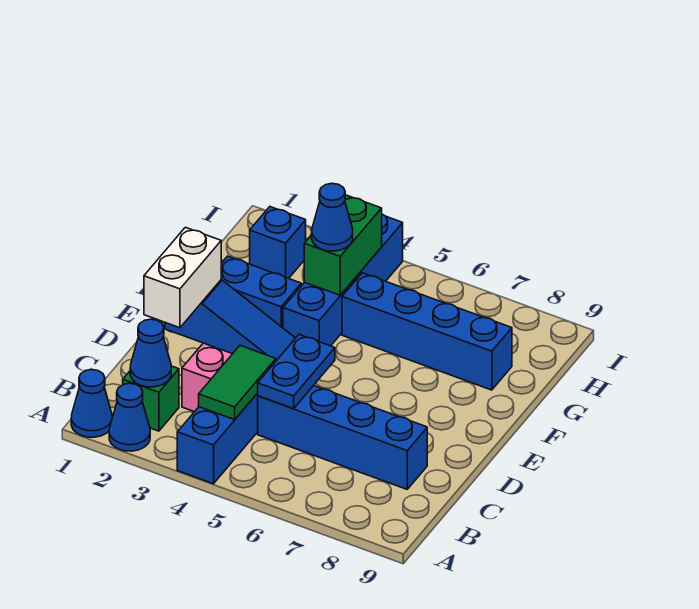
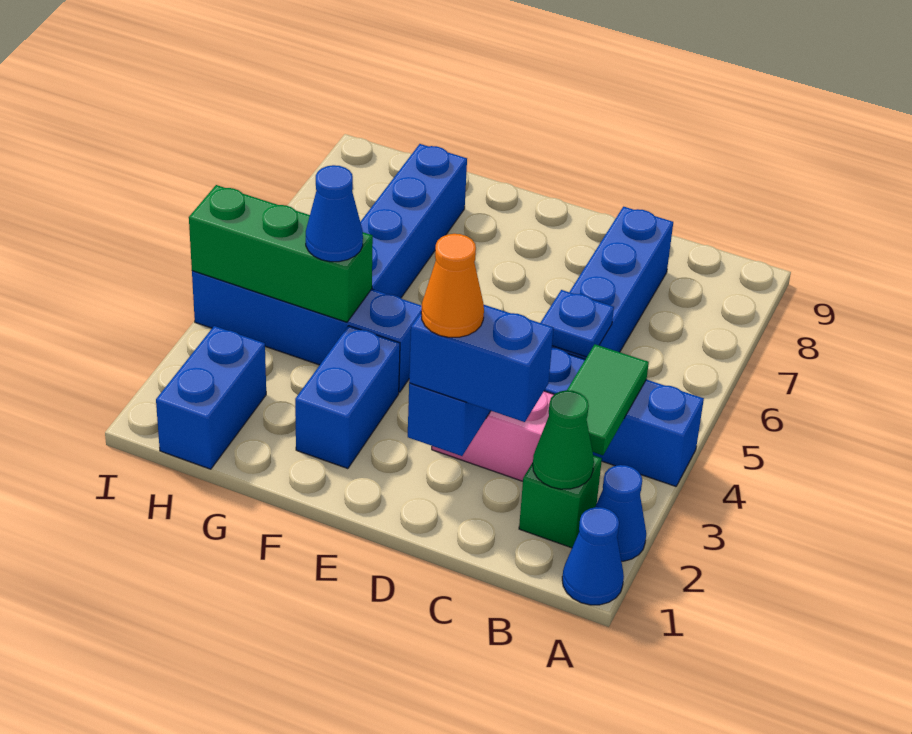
blue 1x1 cone [130,319,171,387] -> green 1x1 cone [533,390,594,489]
green 1x2 tile [199,346,276,420] -> green 1x2 tile turned to [567,344,649,455]
white 1x2 brick [144,227,221,328] -> blue 1x2 brick [409,305,553,422]
blue 1x2 plate [258,335,335,409] -> blue 1x1 plate [540,290,614,357]
none -> orange 1x1 cone [421,234,484,337]
green 1x2 brick [304,195,382,295] -> green 1x3 brick [189,185,373,322]
blue 1x1 brick [250,207,306,278] -> blue 1x2 brick [156,326,266,469]

